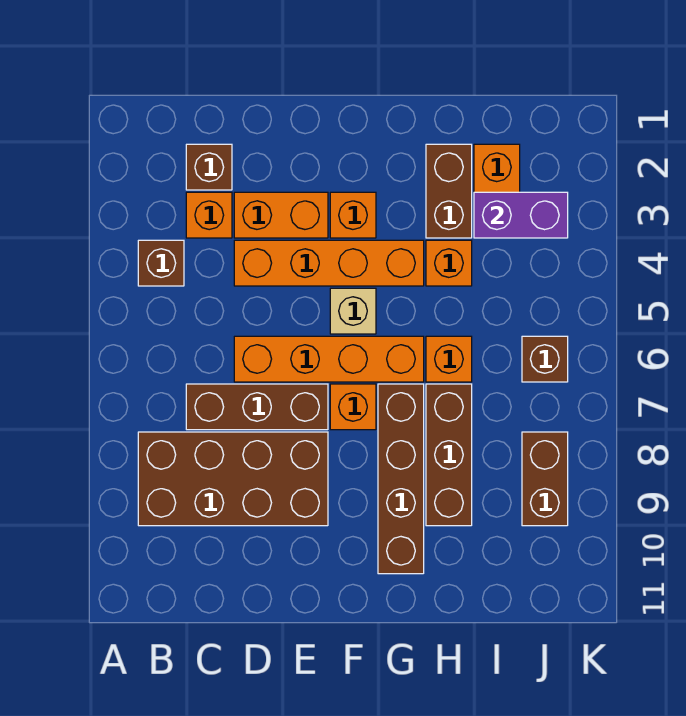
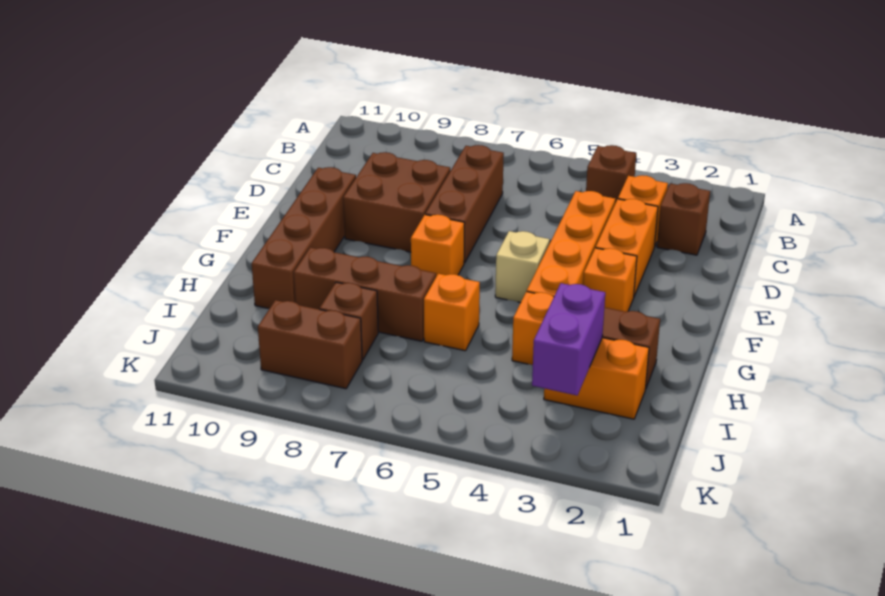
brown 2x4 brick [138,432,328,526] -> brown 2x2 brick [343,152,450,252]
orange 1x4 brick [234,336,424,382] -> none
brown 1x4 brick [378,384,424,574] -> brown 1x4 brick turned to [252,167,356,309]
brown 1x1 brick [522,336,568,382] -> brown 1x1 brick moved to [320,282,378,360]

